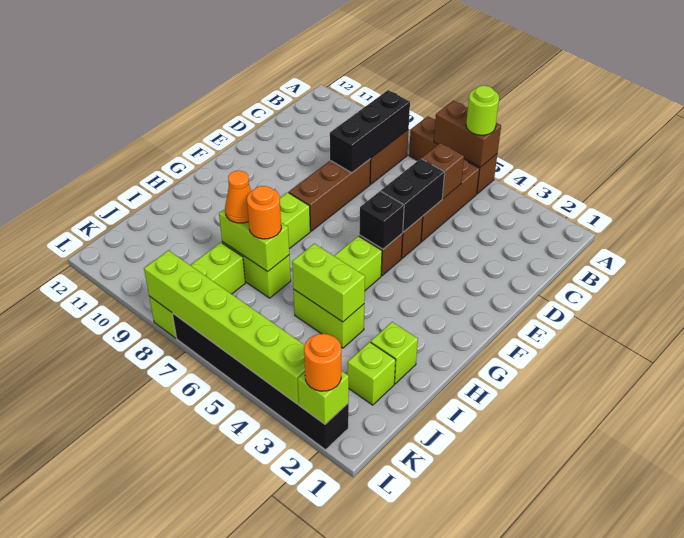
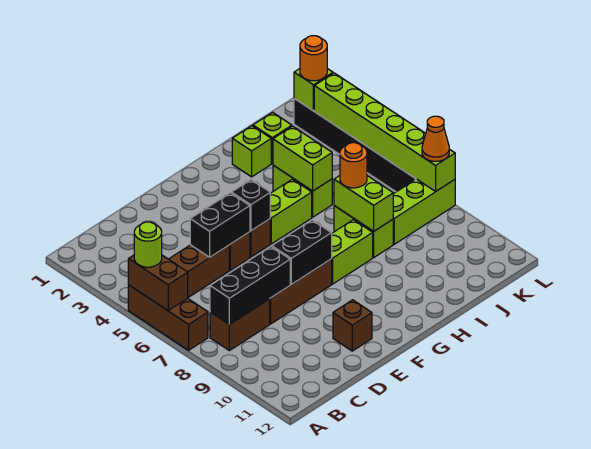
brown 1x1 brick [422,143,464,199] -> brown 1x1 brick moved to [333,300,372,351]
none -> black 1x2 brick [272,220,332,284]
orange 1x1 cone [225,171,251,223] -> orange 1x1 cone moved to [422,116,449,161]

